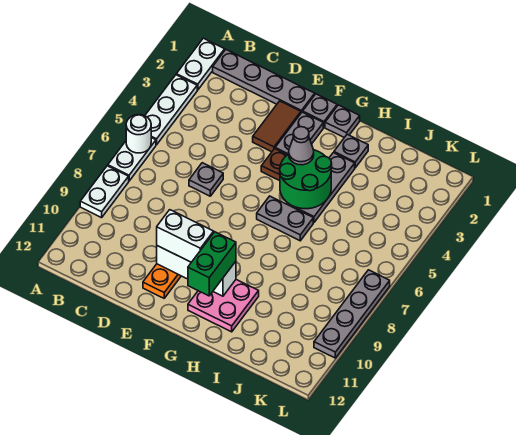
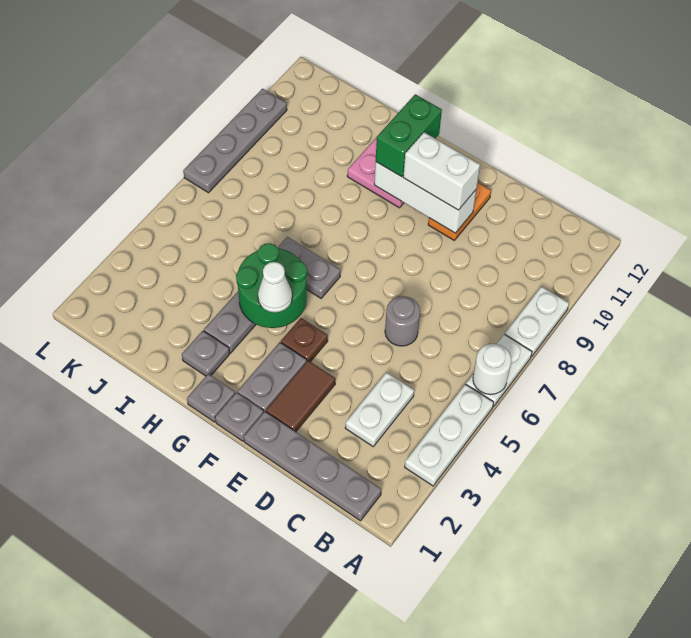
white 1x2 plate [176,38,225,90] -> white 1x2 plate moved to [345,372,414,446]
grey 1x1 plate [189,163,223,196] -> grey 1x1 round brick [385,296,420,346]
grey 1x1 cone [289,127,314,165] -> white 1x1 cone [258,262,292,312]

